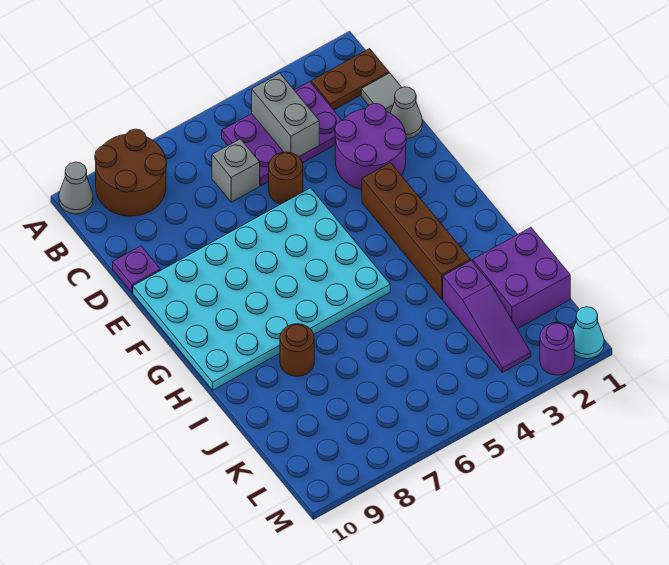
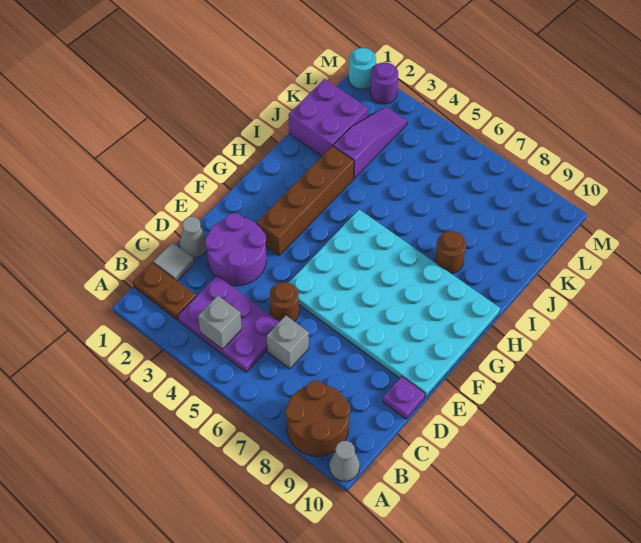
grey 1x2 brick [252,73,319,157] -> grey 1x1 brick [198,296,242,349]
cyan 1x1 cone [573,307,604,359] -> cyan 1x1 round brick [349,48,376,89]

